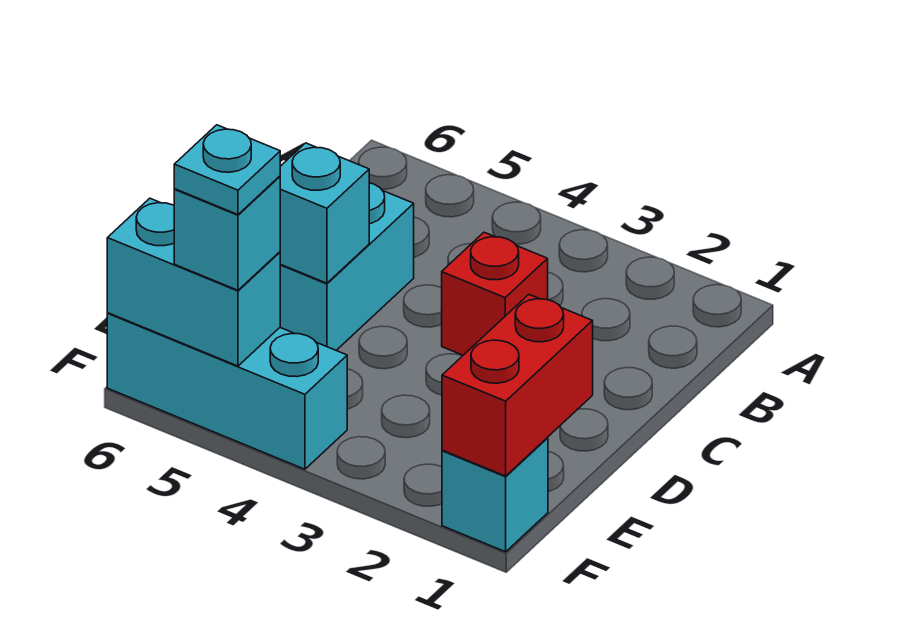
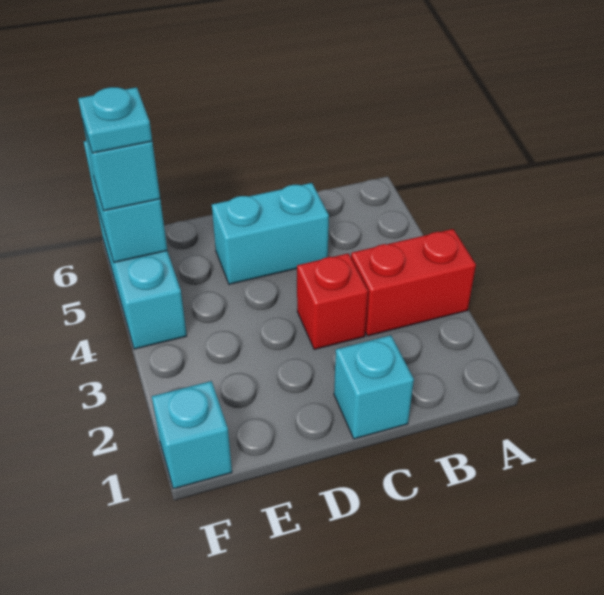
cyan 1x1 brick [280,143,369,283] -> cyan 1x1 brick moved to [334,335,414,439]
red 1x2 brick [442,295,593,476] -> red 1x2 brick moved to [351,229,476,336]

